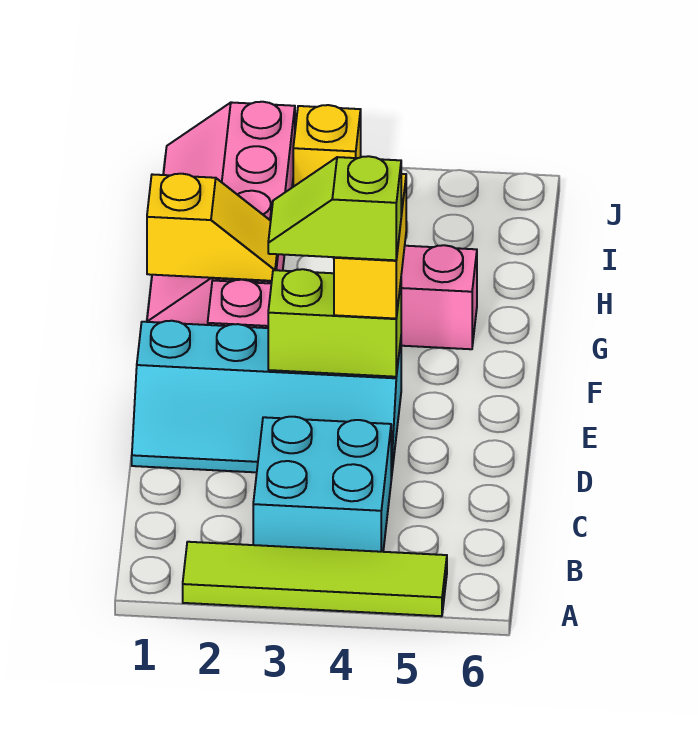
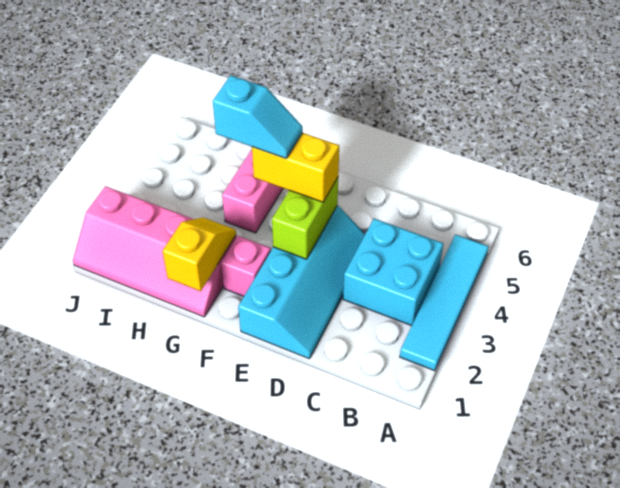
lime 1x4 tile [183,542,447,616] -> cyan 1x4 tile [400,235,489,371]
lime 1x2 slope [268,156,401,260] -> none
none -> cyan 1x2 slope [213,75,303,158]
yellow 1x1 brick [293,105,361,187] -> none

